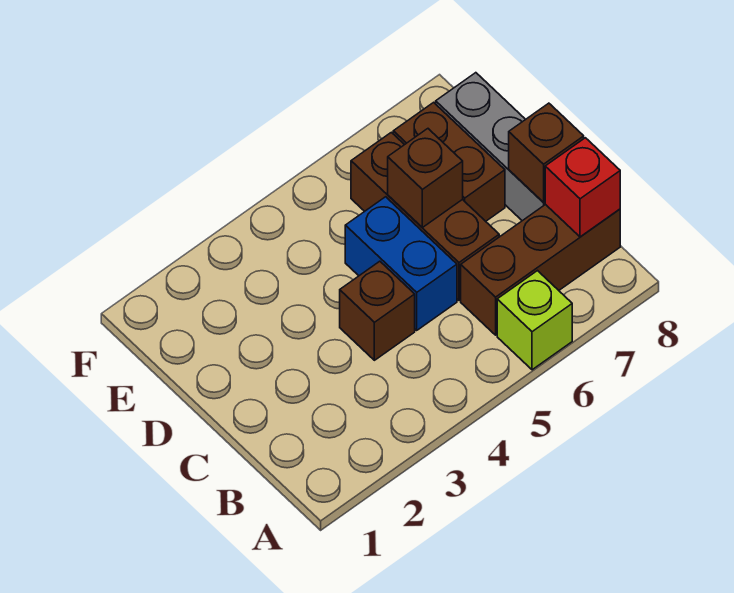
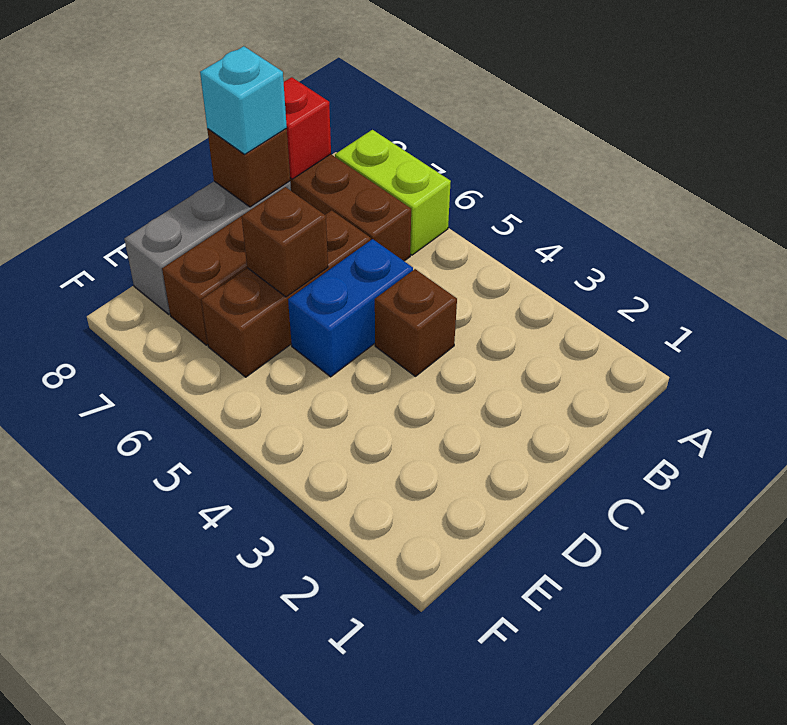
lime 1x1 brick [497,271,572,370] -> lime 1x2 brick [335,130,451,255]
none -> cyan 1x1 brick [200,46,287,154]

